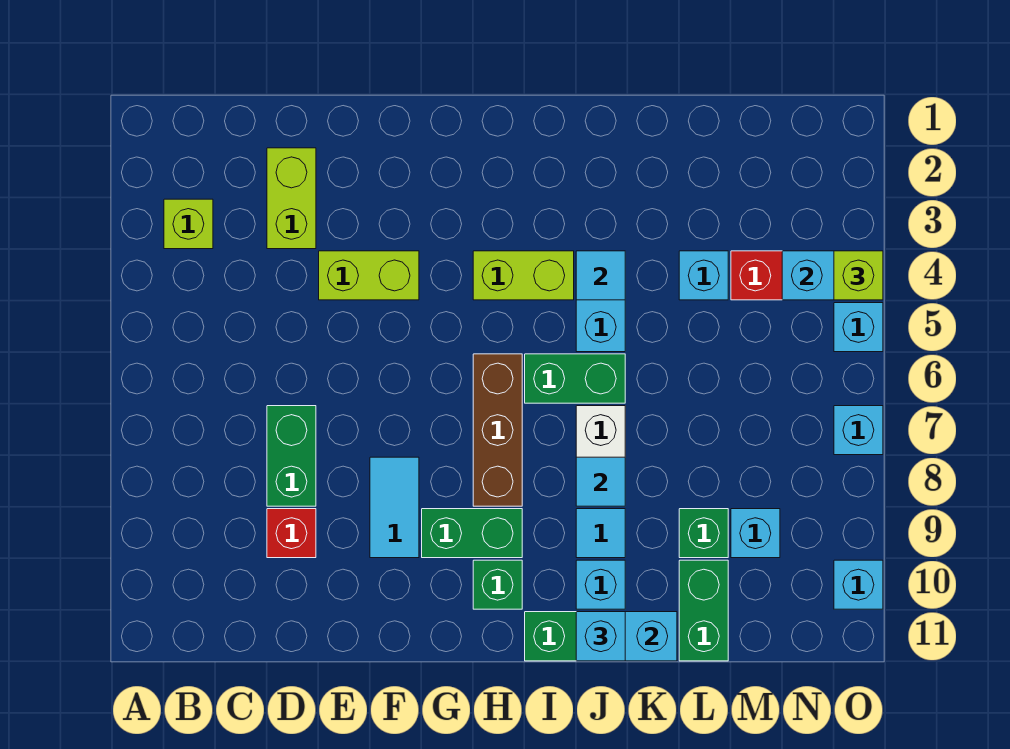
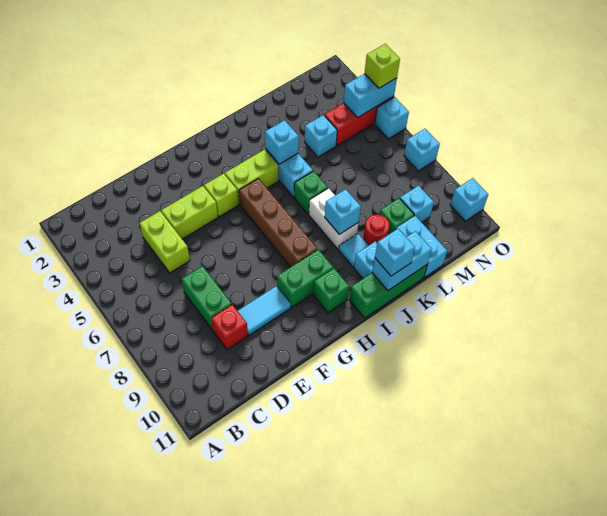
lime 1x1 brick [164,199,213,249] -> lime 1x1 brick moved to [204,174,238,217]
lime 1x2 brick [267,148,316,249] -> lime 1x2 brick moved to [139,211,190,273]
cyan 1x2 tile [370,457,419,558] -> cyan 1x2 tile turned to [238,286,291,335]
brown 1x3 brick [473,354,522,506] -> brown 1x4 brick [239,178,318,267]
green 1x2 brick [525,354,625,403] -> green 1x1 brick [294,171,328,214]
cyan 1x1 tile [576,251,625,300] -> cyan 1x1 brick [265,120,299,164]
cyan 1x1 tile [576,457,625,506] -> cyan 1x1 brick [325,189,361,234]
none -> red 1x1 round brick [363,215,390,245]
green 1x2 brick [679,560,728,661] -> cyan 1x2 brick [396,216,447,277]

